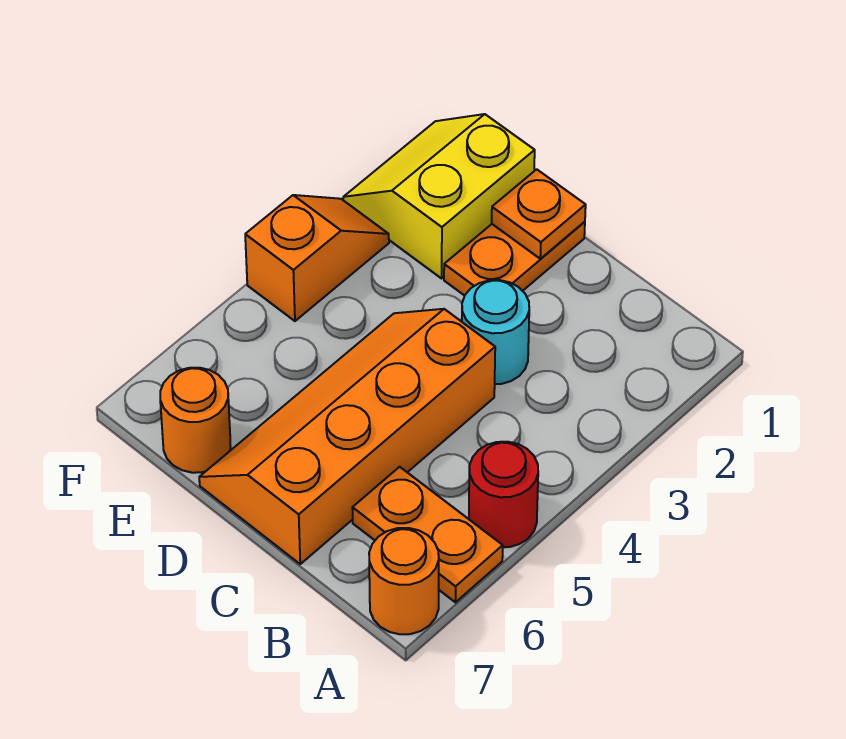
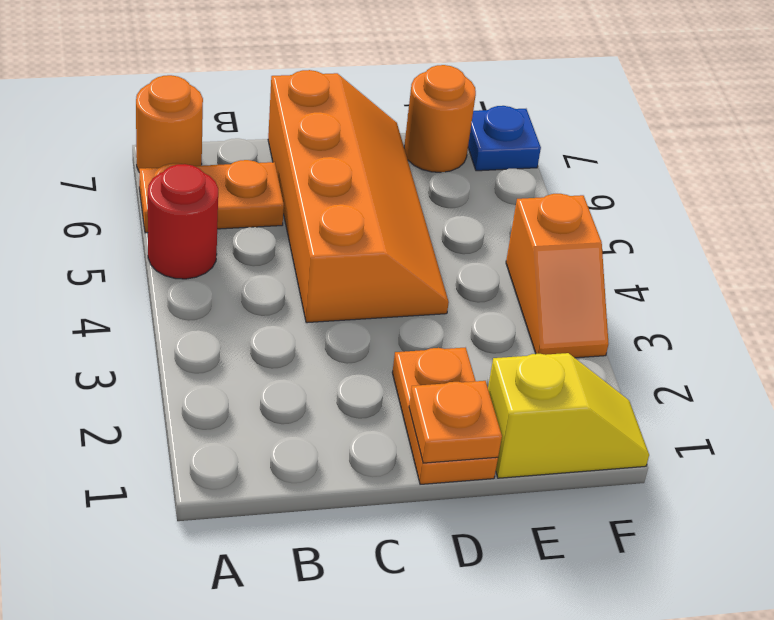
cyan 1x1 round brick [462,280,529,384] -> none
yellow 2x2 slope [343,114,535,278] -> yellow 1x2 slope [488,353,649,478]
none -> blue 1x1 plate [468,106,541,171]

